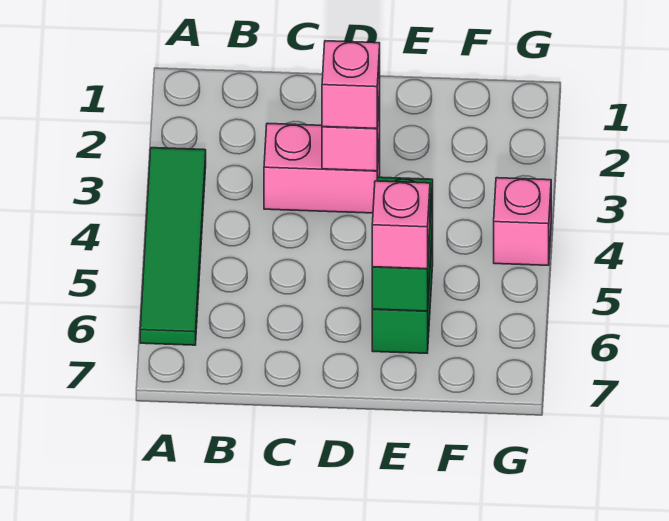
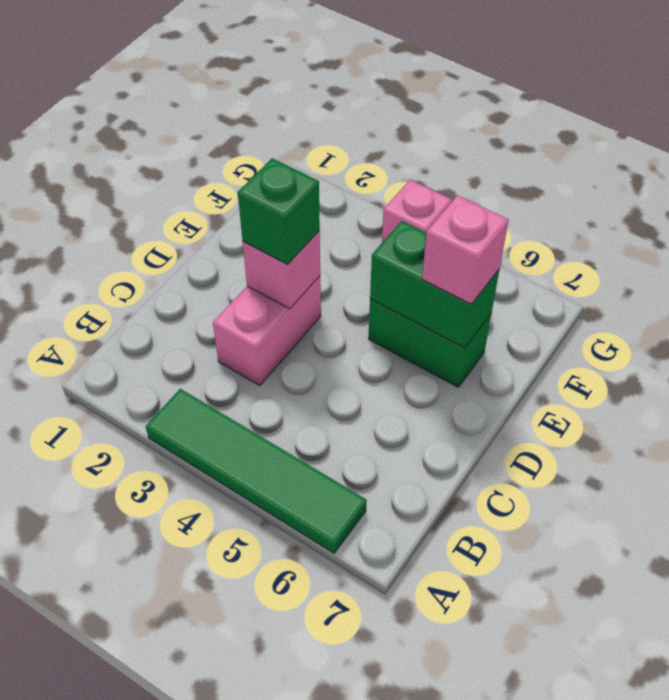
pink 1x1 brick [322,41,380,129] -> green 1x1 brick [238,158,320,264]

